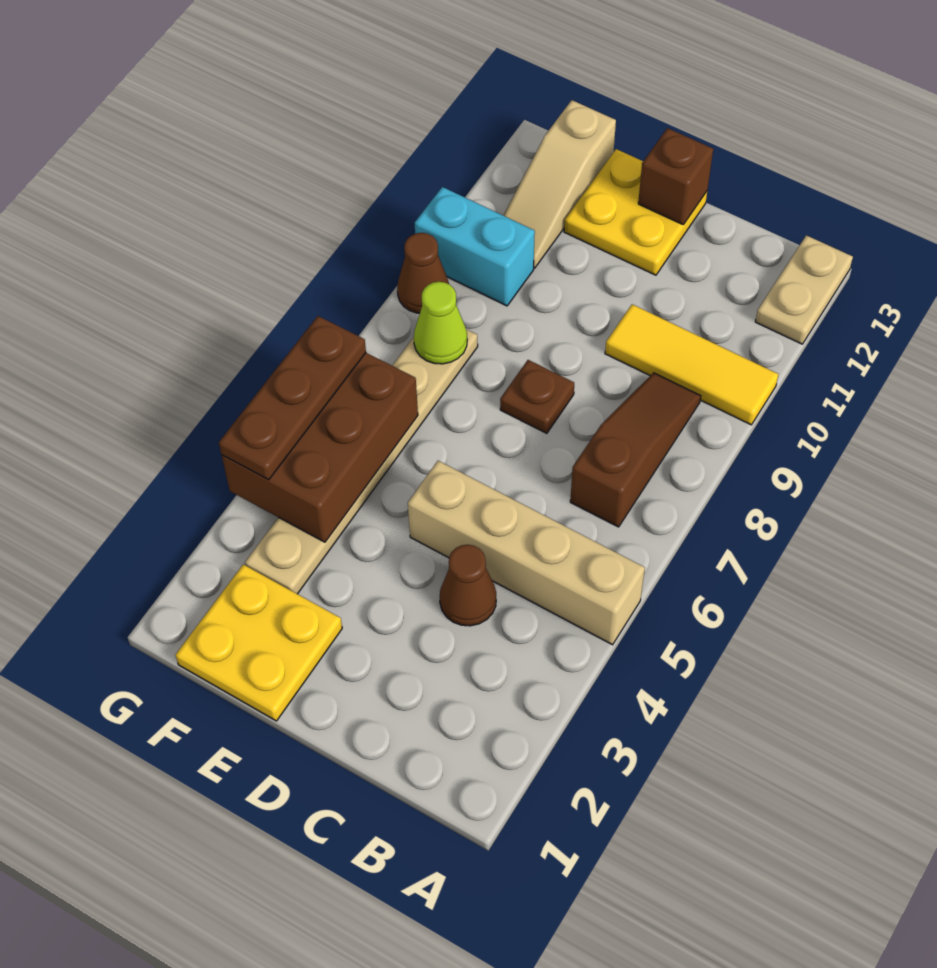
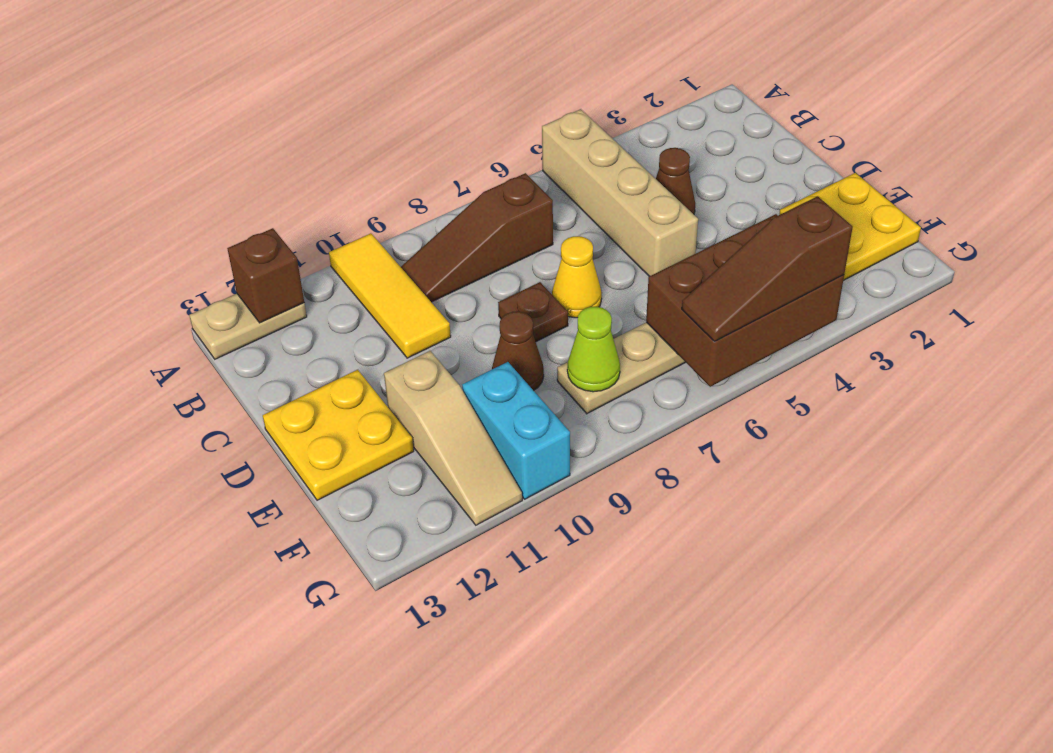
none -> yellow 1x1 cone [552,236,602,318]
brown 1x1 brick [638,128,713,224] -> brown 1x1 brick moved to [227,228,304,323]
tan 1x3 slope [503,100,616,268] -> tan 1x3 slope turned to [384,351,522,525]
brown 1x3 plate [219,316,366,480] -> brown 1x3 slope [682,196,853,341]
brown 1x1 cone [397,233,449,313] -> brown 1x1 cone moved to [492,311,544,391]

